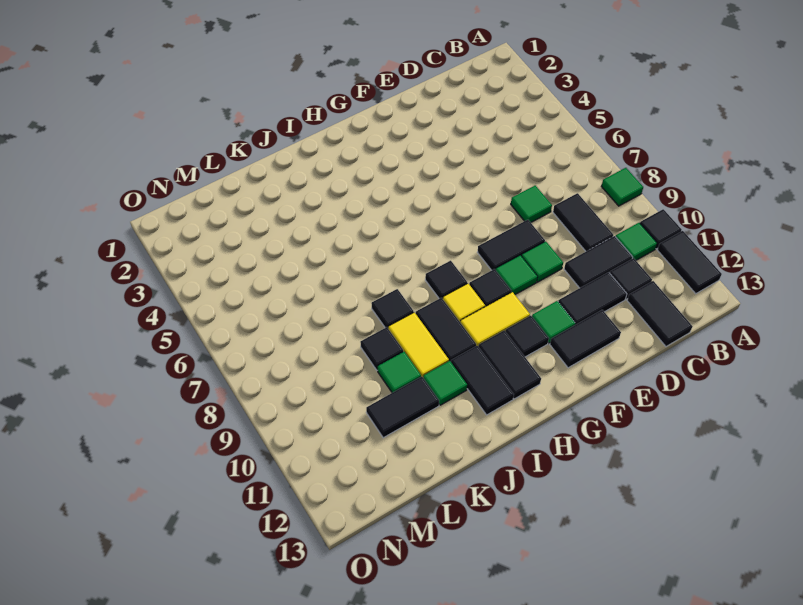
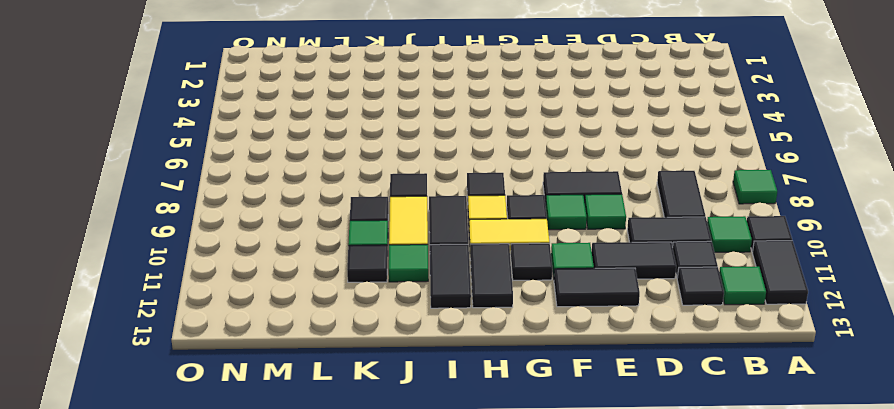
black 1x2 tile [627,281,693,346] -> black 1x1 tile [677,267,724,305]
green 1x1 tile [511,185,552,222] -> green 1x1 tile moved to [719,267,766,305]
black 1x2 tile [366,376,439,438] -> black 1x1 tile [347,245,387,282]

